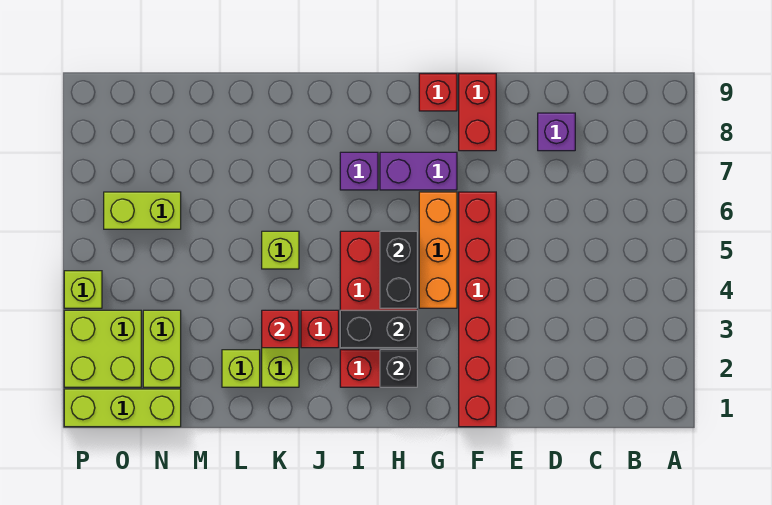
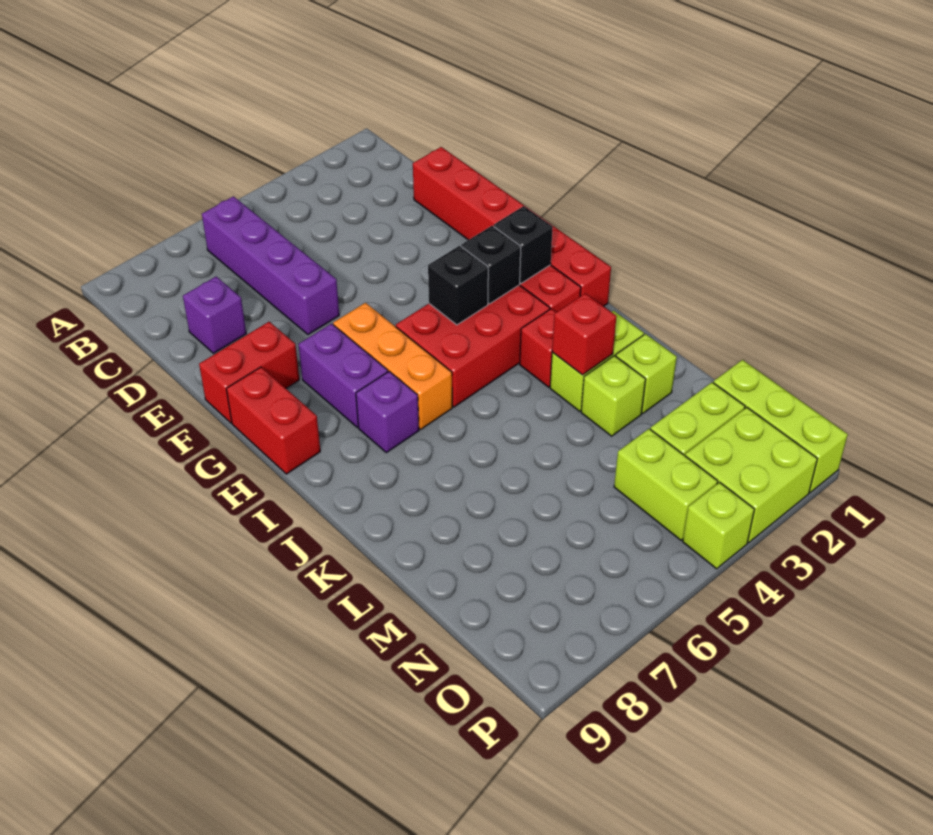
none -> purple 1x4 brick [202,196,339,335]
red 1x6 brick [459,192,496,427] -> red 1x6 brick turned to [413,147,611,306]
orange 1x3 brick [419,192,457,308] -> orange 1x3 brick turned to [333,303,452,429]
red 1x1 brick [419,74,457,111] -> red 1x2 brick [226,367,320,474]
black 1x2 brick [340,310,417,348] -> black 1x1 brick [461,226,521,304]
black 1x2 brick [380,231,417,308] -> black 1x1 brick [428,246,488,325]
lime 1x1 brick [262,231,299,269] -> lime 1x1 brick moved to [581,356,646,436]
lime 1x2 brick [104,192,181,229] -> lime 1x2 brick moved to [614,429,718,540]

